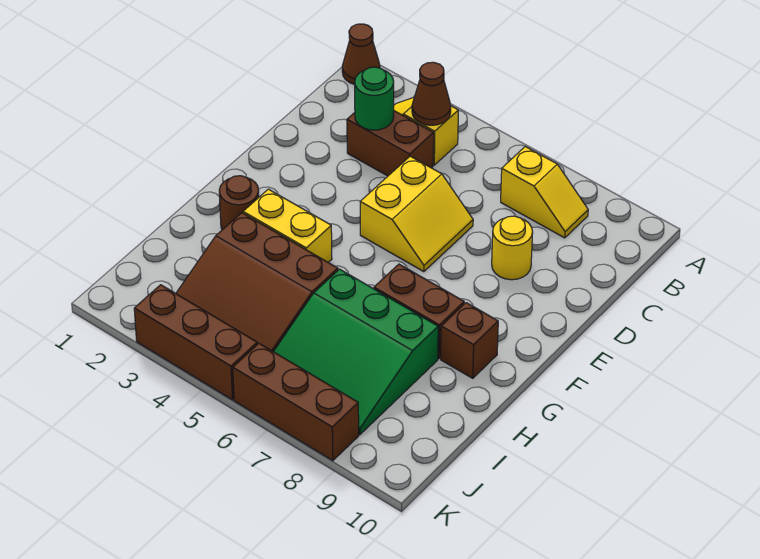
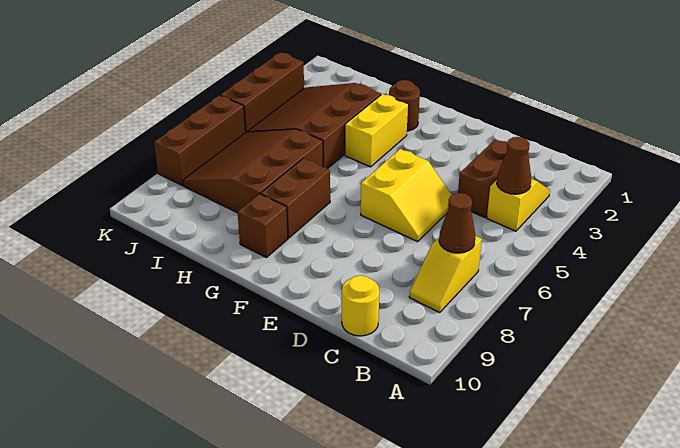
brown 1x1 cone [342,24,380,85] -> brown 1x1 cone moved to [439,193,476,253]
green 1x1 round brick [355,67,394,130] -> none
yellow 2x2 slope [360,156,473,272] -> yellow 2x2 slope turned to [361,149,452,242]
yellow 1x1 round brick [492,216,533,280] -> yellow 1x1 round brick moved to [342,275,379,336]
green 3x3 slope [274,269,438,435] -> brown 3x3 slope [183,129,323,213]

